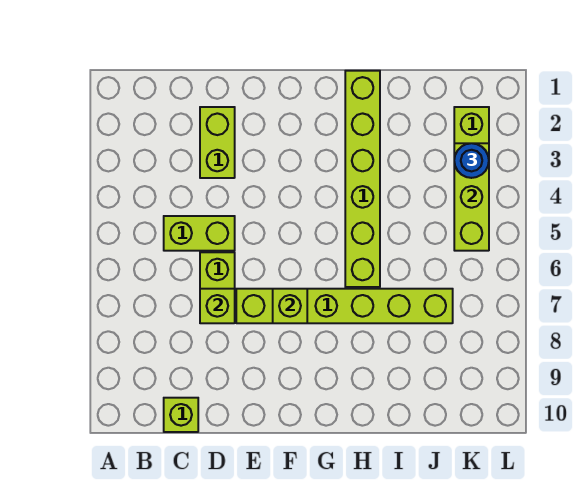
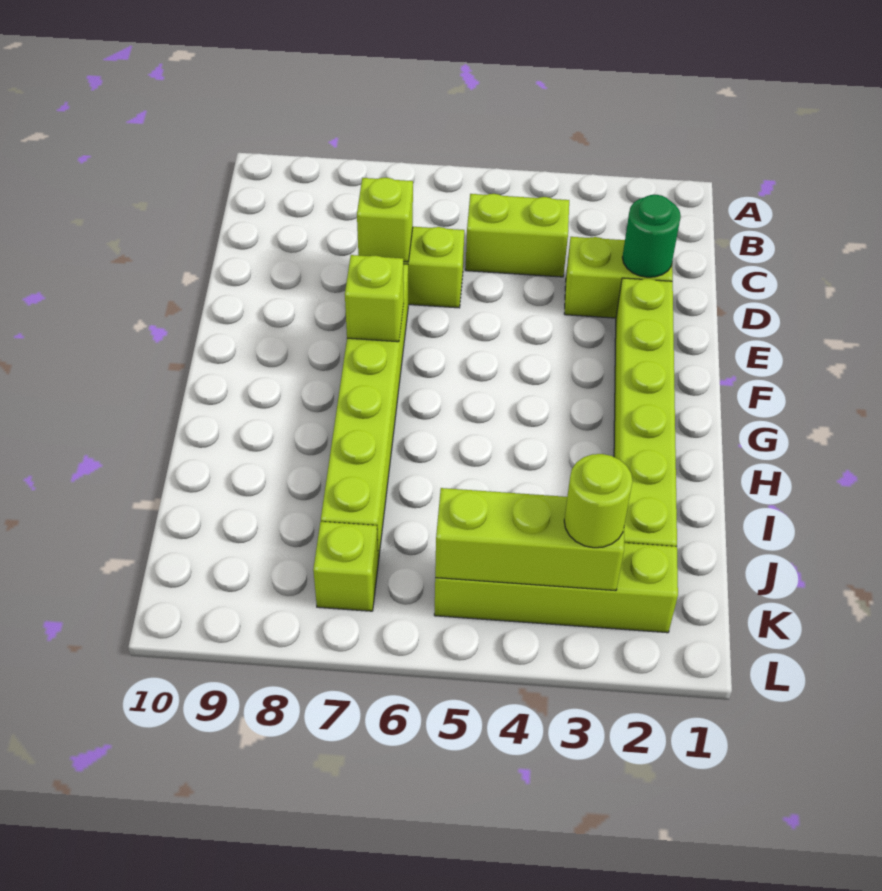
lime 1x2 brick [164,216,235,251] -> lime 1x2 brick turned to [465,194,569,277]
lime 1x1 brick [164,398,198,432] -> lime 1x1 brick moved to [313,522,378,611]
none -> green 1x1 round brick [622,195,681,277]
lime 1x6 brick [345,71,380,287] -> lime 1x6 brick turned to [614,278,677,546]
blue 1x1 round brick [454,143,489,178] -> lime 1x1 round brick [564,454,633,548]

